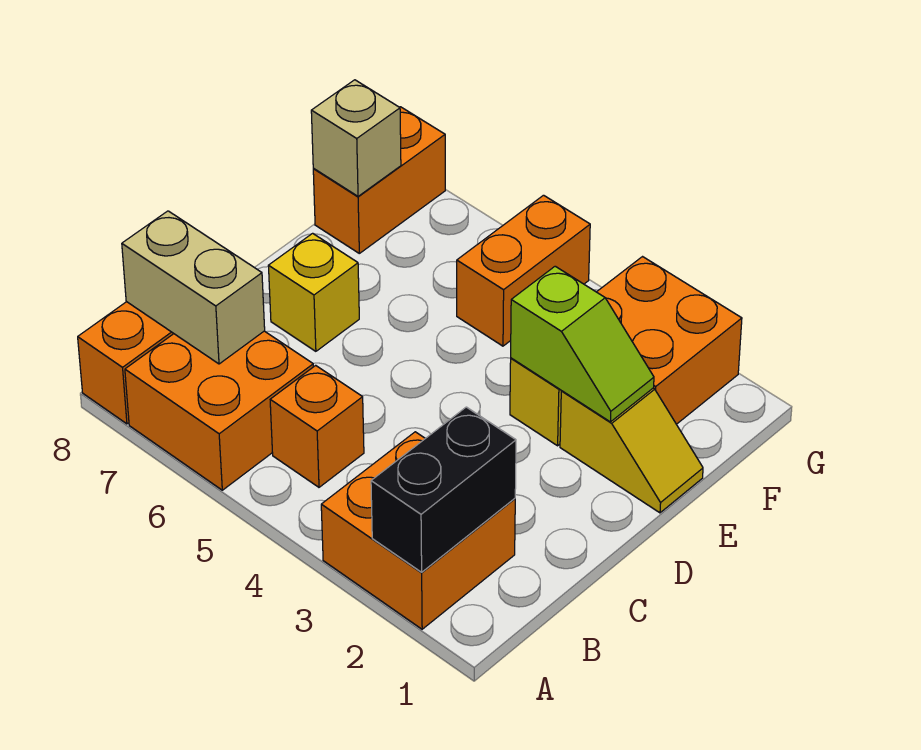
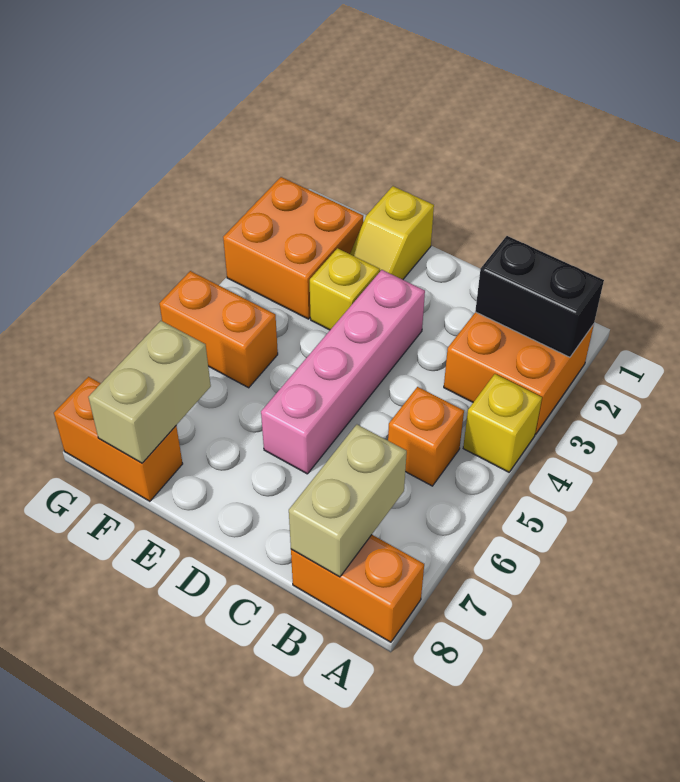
orange 2x2 brick [125,331,313,490] -> none
none -> pink 1x4 brick [261,270,425,474]
yellow 1x1 brick [268,233,359,351] -> yellow 1x1 brick moved to [463,374,542,472]
yellow 1x2 slope [560,388,703,513] -> yellow 1x2 slope turned to [350,186,434,280]
lime 1x2 slope [511,266,654,422] -> none
tan 1x1 brick [311,80,401,196] -> tan 1x2 brick [89,321,211,463]

